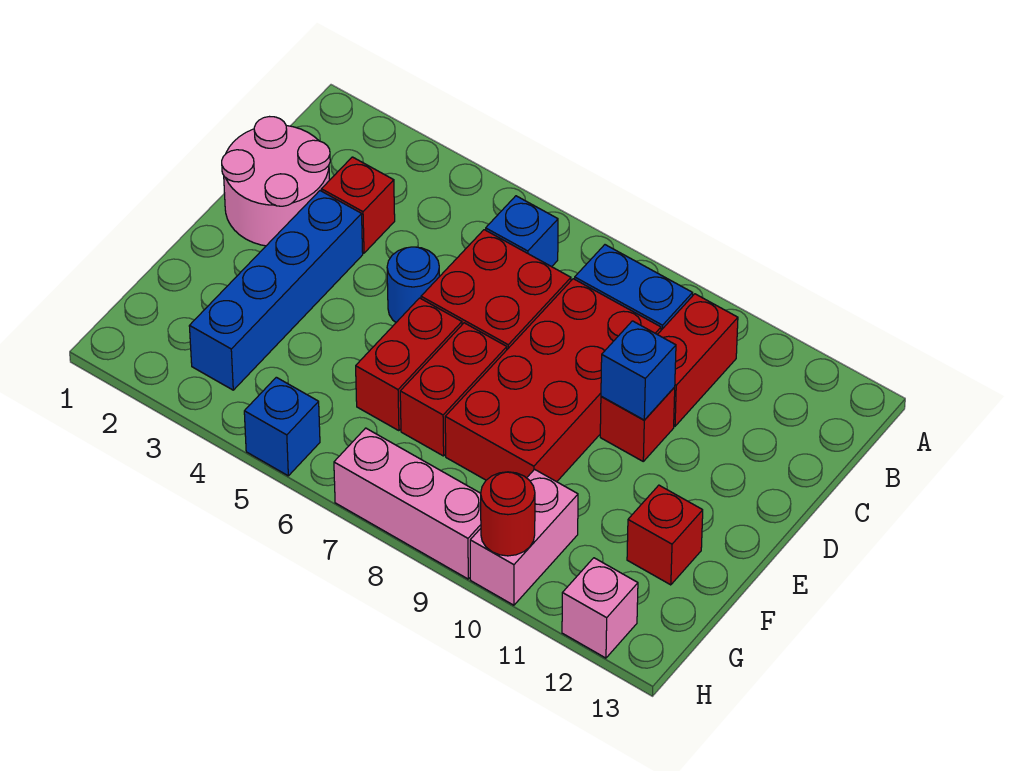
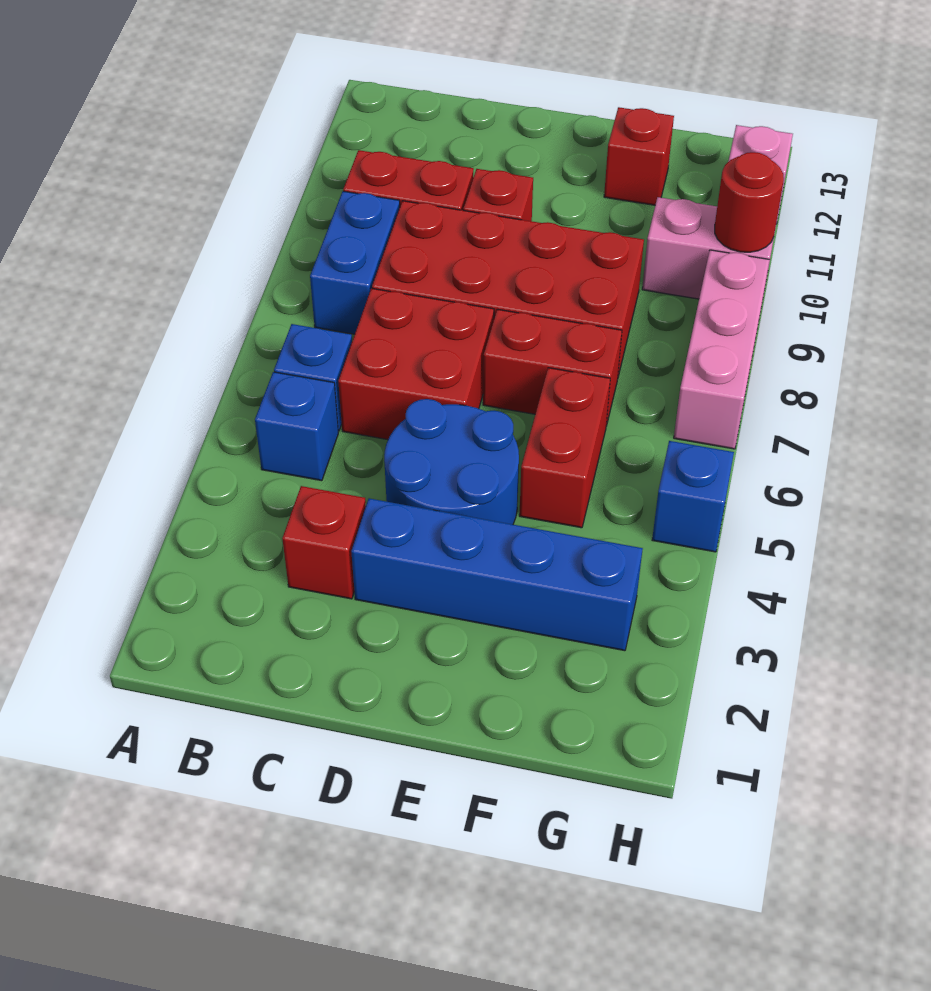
pink 2x2 round brick [222,117,330,246] -> none
blue 1x1 round brick [387,247,440,322] -> blue 2x2 round brick [384,399,519,524]
blue 1x1 brick [601,321,676,420] -> blue 1x1 brick moved to [255,372,338,481]
red 1x2 brick [356,298,462,431] -> red 1x2 brick turned to [519,368,610,528]

